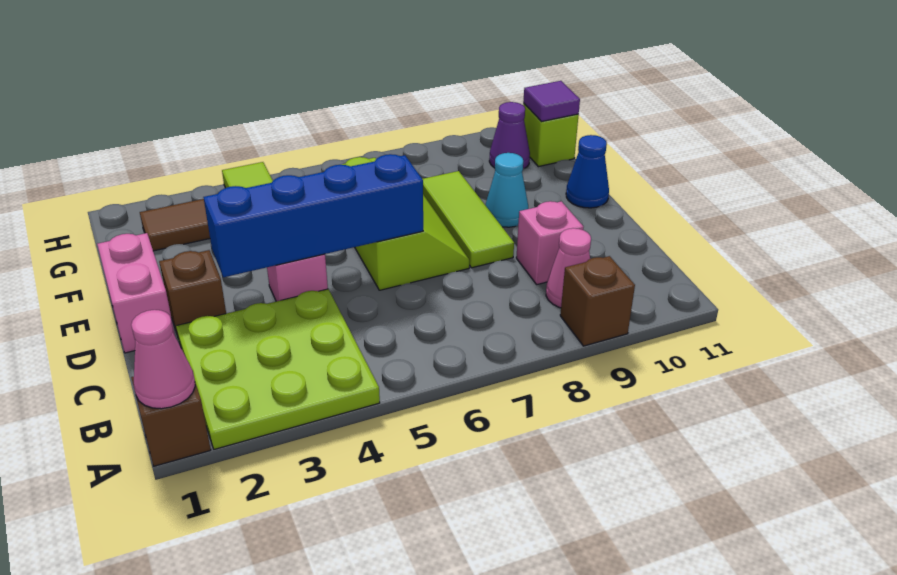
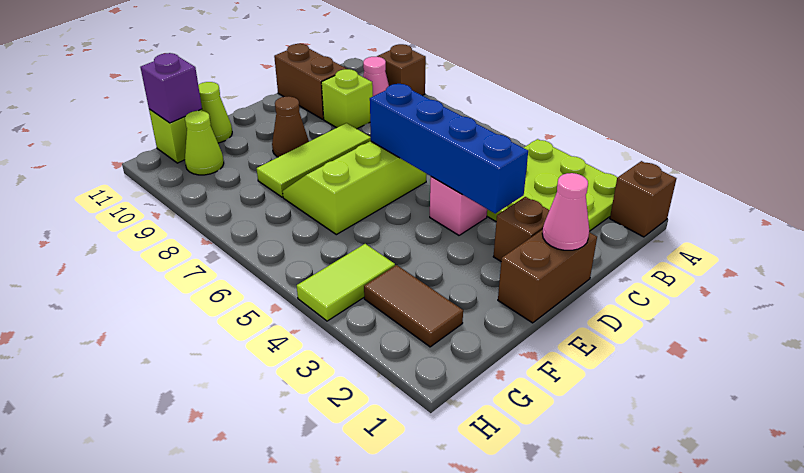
pink 1x1 cone [131,310,195,409] -> pink 1x1 cone moved to [542,173,589,250]
pink 1x1 brick [516,201,583,285] -> lime 1x1 brick [321,69,373,129]
none -> brown 1x2 brick [274,44,347,119]
pink 1x2 brick [97,233,175,353] -> brown 1x2 brick [498,230,597,323]
cyan 1x1 cone [486,153,528,227] -> brown 1x1 cone [272,96,309,157]
blue 1x1 cone [566,135,609,208] -> none
none -> lime 1x1 cone [198,82,232,143]
purple 1x1 cone [489,102,530,168] -> lime 1x1 cone [185,111,224,175]
purple 1x1 tile [523,81,580,122] -> purple 1x1 brick [140,53,202,123]

